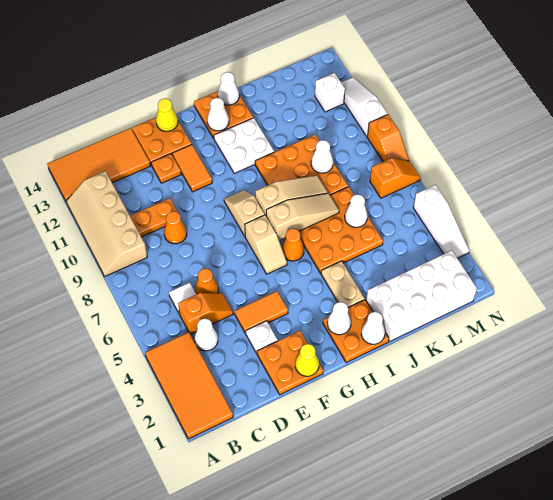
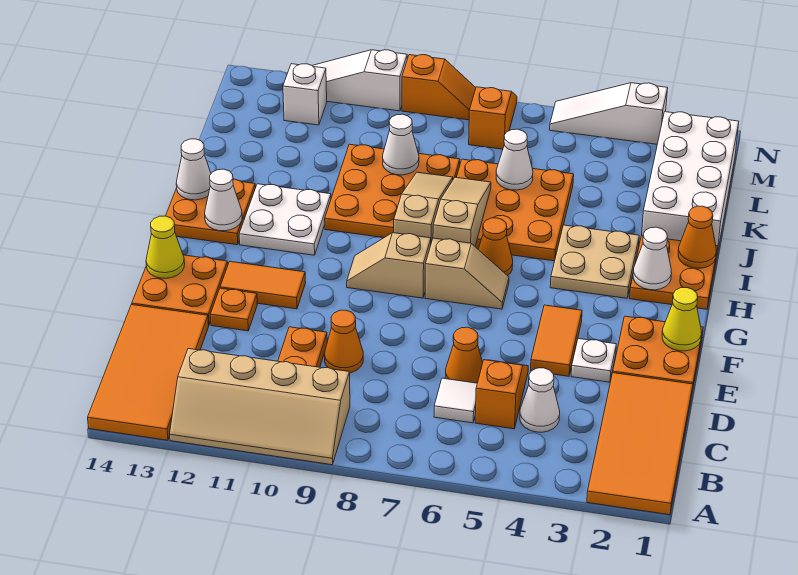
orange 2x4 tile [145,332,233,439] -> orange 2x4 tile turned to [587,373,693,515]
white 1x1 cone [361,312,385,344] -> orange 1x1 cone [678,206,716,268]
tan 1x2 plate [321,261,365,307] -> tan 2x2 plate [550,225,639,298]
white 1x3 slope [413,185,469,258] -> white 1x3 slope turned to [550,83,668,144]

